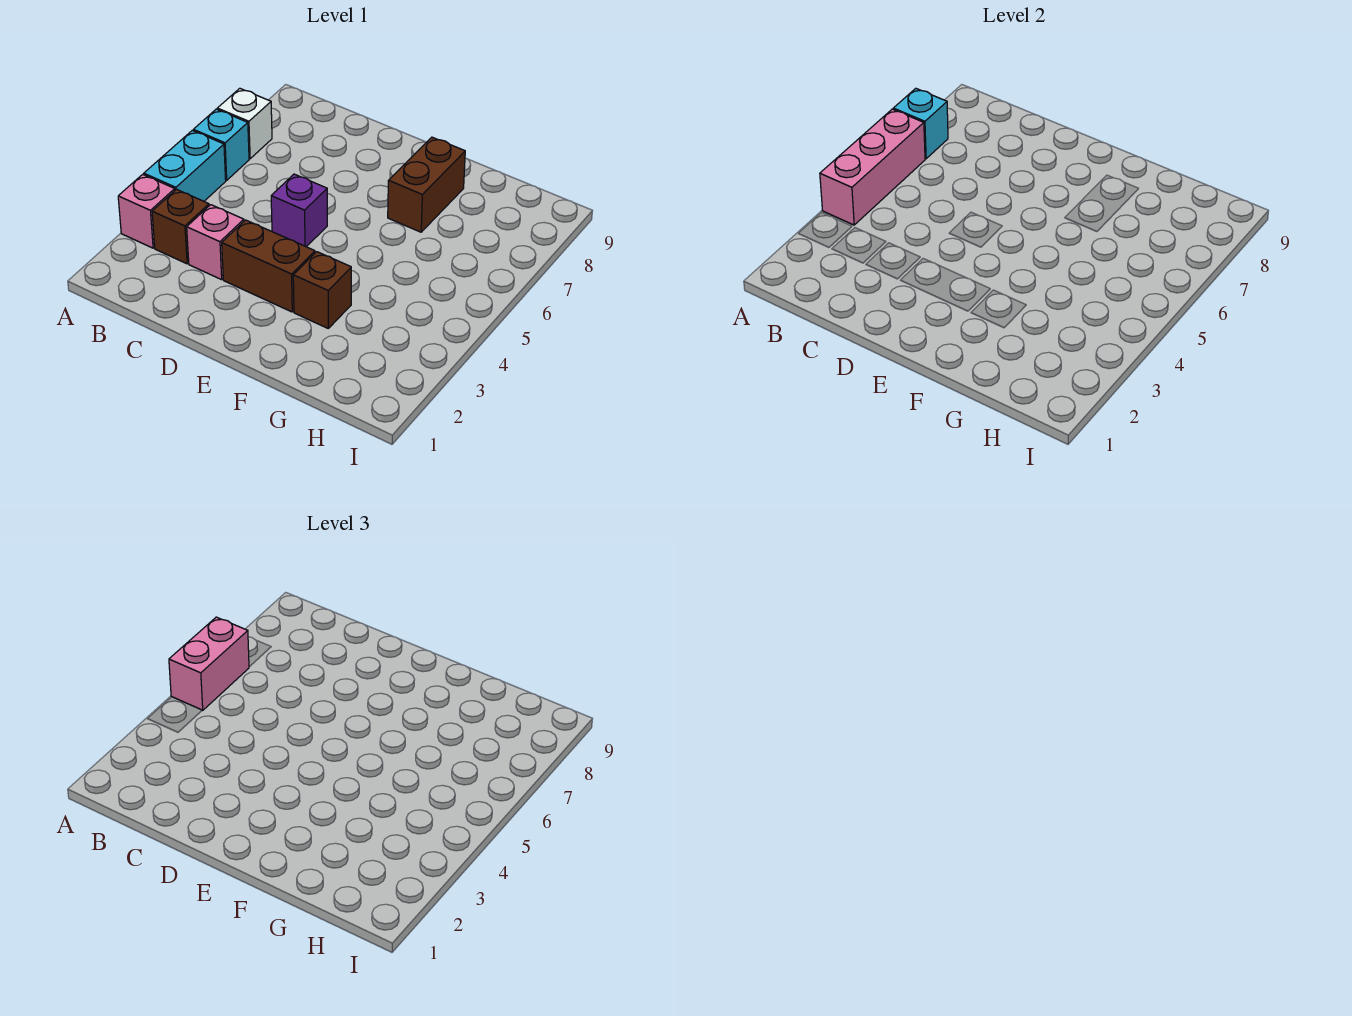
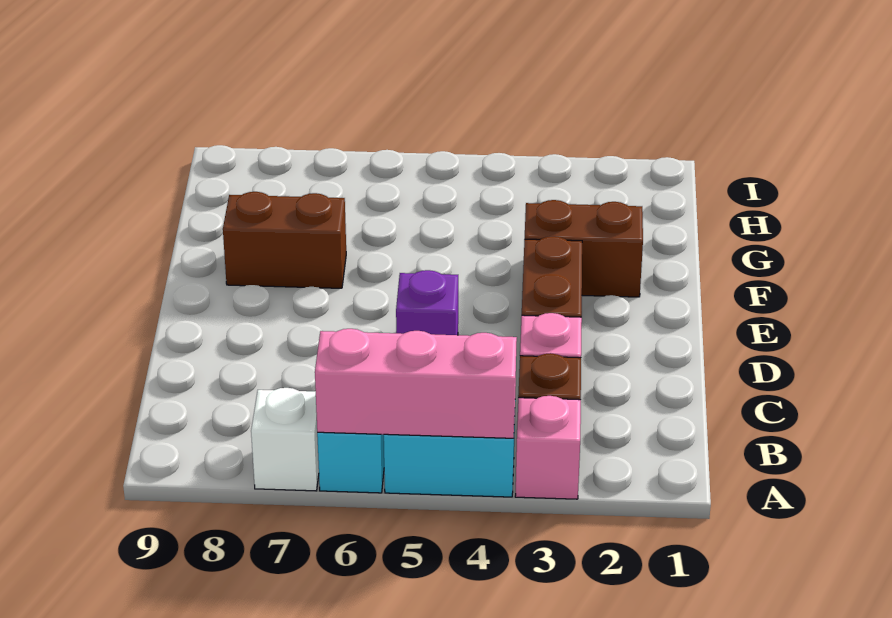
pink 1x2 brick [169,617,249,710] -> none
cyan 1x1 brick [893,88,948,159] -> none
brown 1x1 brick [293,252,351,328] -> brown 1x2 brick [525,200,643,297]

